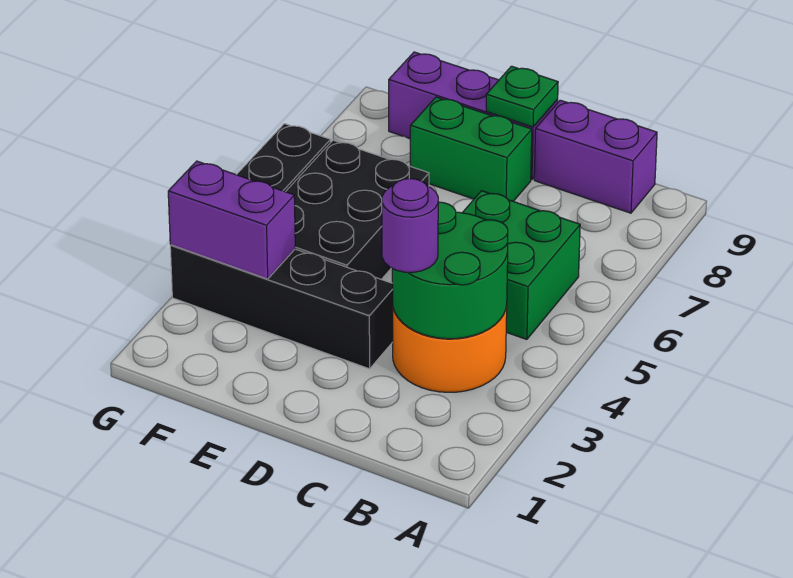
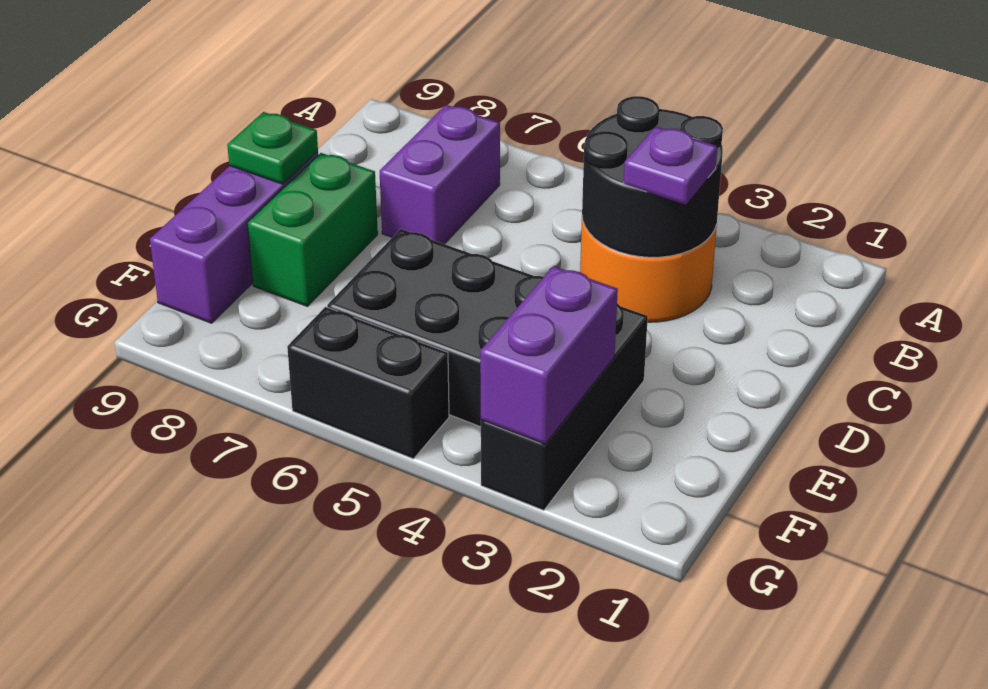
green 2x2 round brick [392,202,508,339] -> black 2x2 round brick [582,96,723,257]
green 2x2 brick [462,191,580,339] -> none
purple 1x2 brick [534,100,657,213] -> purple 1x2 brick moved to [380,105,500,244]
purple 1x1 round brick [382,179,438,272] -> purple 1x1 plate [624,126,717,205]
black 1x4 brick [170,245,393,369] -> black 1x3 brick [481,303,648,510]

